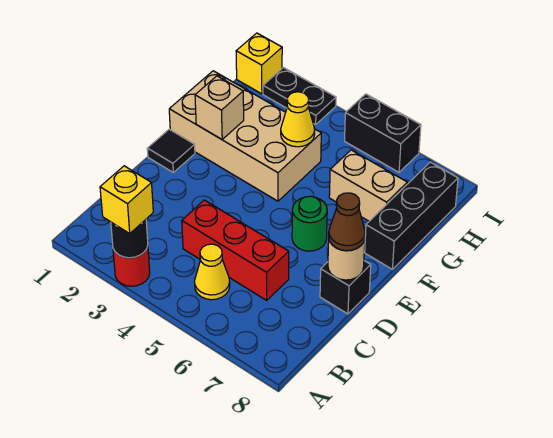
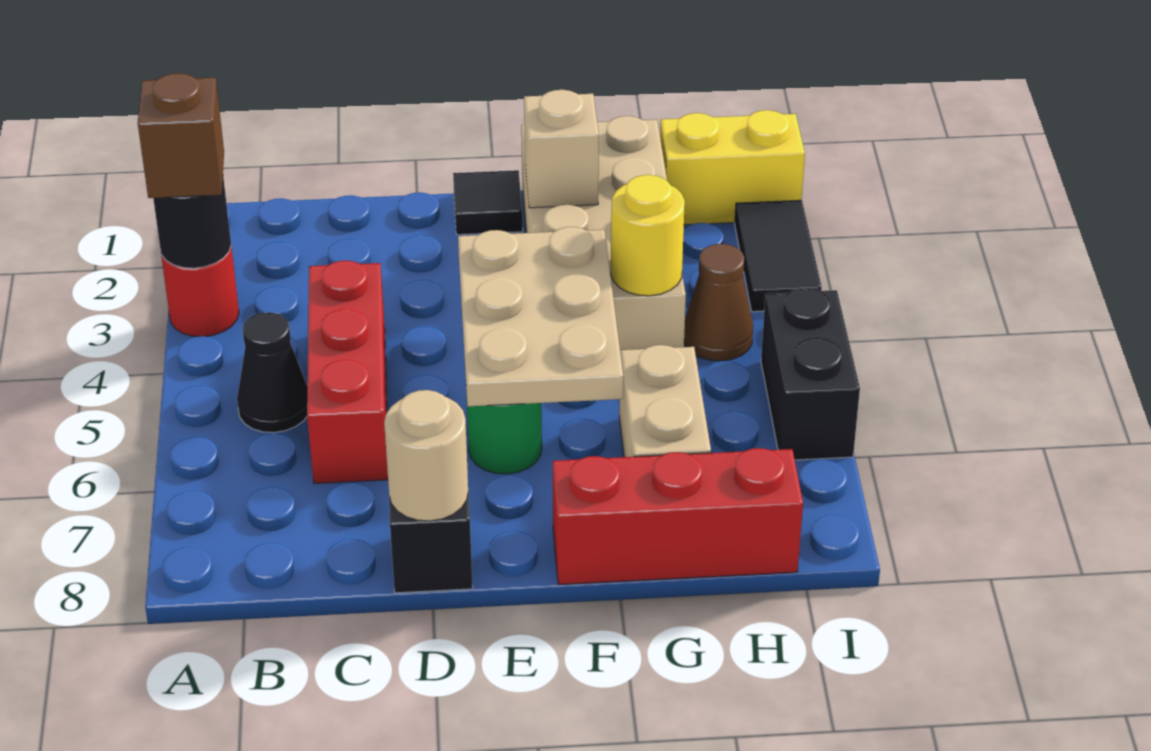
yellow 1x1 brick [100,166,153,233] -> brown 1x1 brick [138,73,224,198]
yellow 1x1 cone [195,244,230,300] -> black 1x1 cone [237,312,307,433]
brown 1x1 cone [329,193,365,251] -> brown 1x1 cone moved to [684,244,753,361]
none -> tan 2x3 plate [458,227,623,406]
black 1x3 brick [365,162,458,269] -> red 1x3 brick [553,448,803,585]
yellow 1x1 cone [281,92,315,147] -> yellow 1x1 round brick [611,175,685,296]
yellow 1x1 brick [236,33,282,94] -> yellow 1x2 brick [660,110,805,225]
black 1x2 plate [263,68,336,125] -> black 1x2 tile [735,200,822,312]

